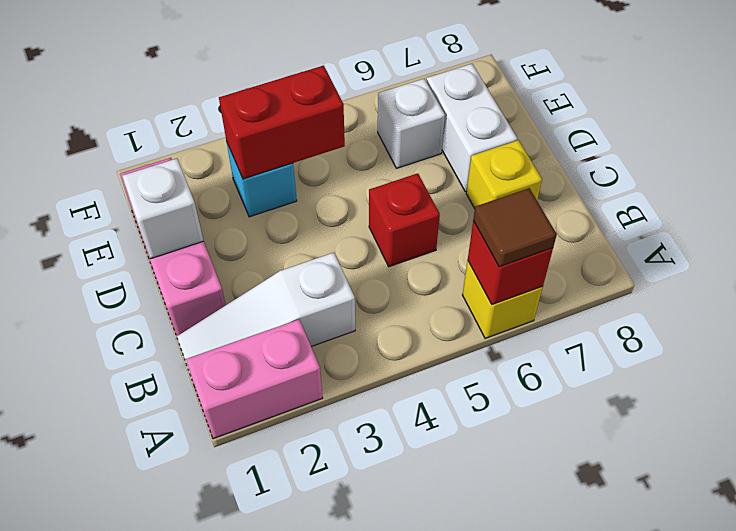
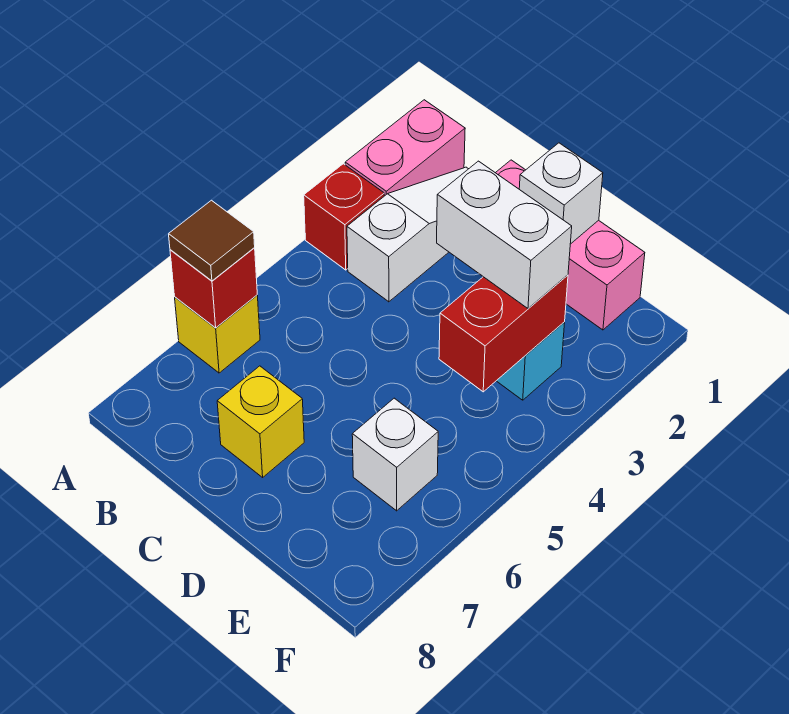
red 1x1 brick [369,173,440,267] -> red 1x1 brick moved to [304,164,384,270]
white 1x2 brick [427,64,517,192] -> white 1x2 brick moved to [437,161,572,308]

